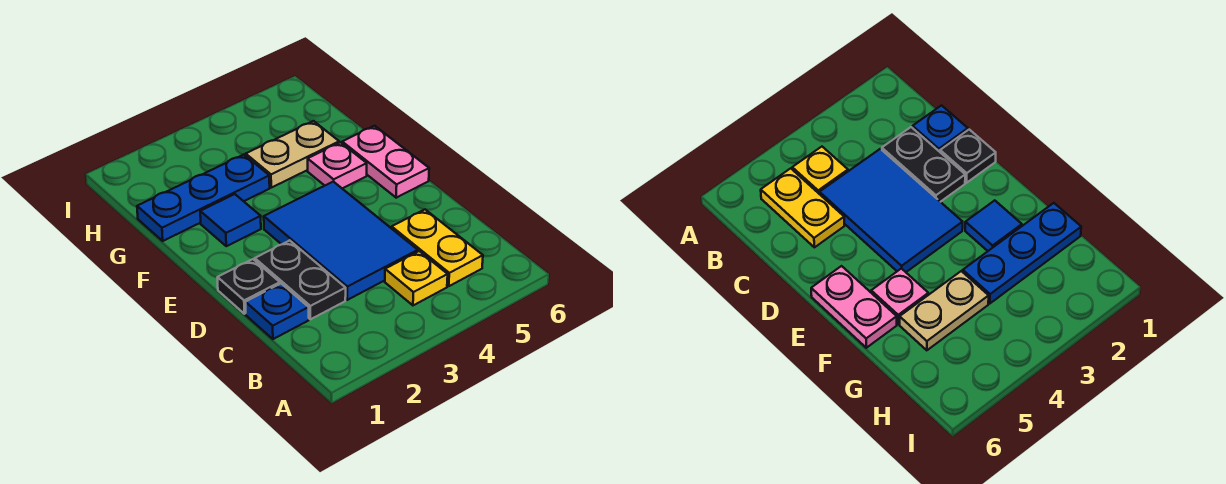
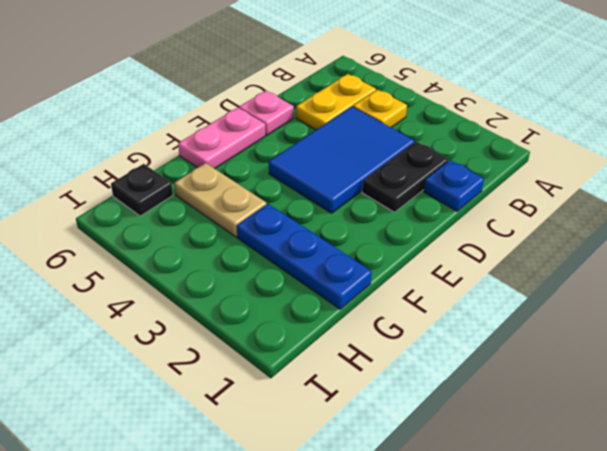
black 1x1 plate [218,259,280,314] -> black 1x1 plate moved to [111,164,173,216]
blue 1x1 tile [200,194,261,246] -> none
pink 1x1 plate [308,142,367,188] -> pink 1x1 plate moved to [239,91,294,135]

